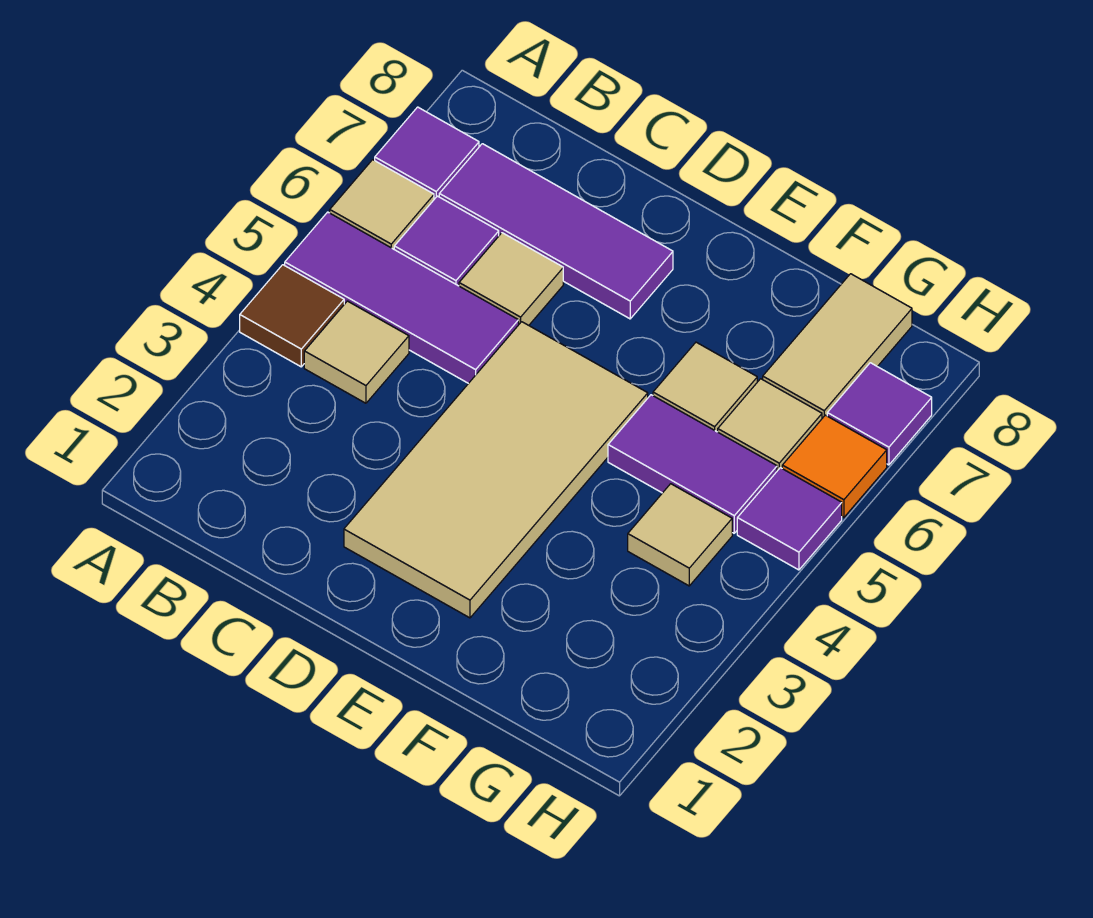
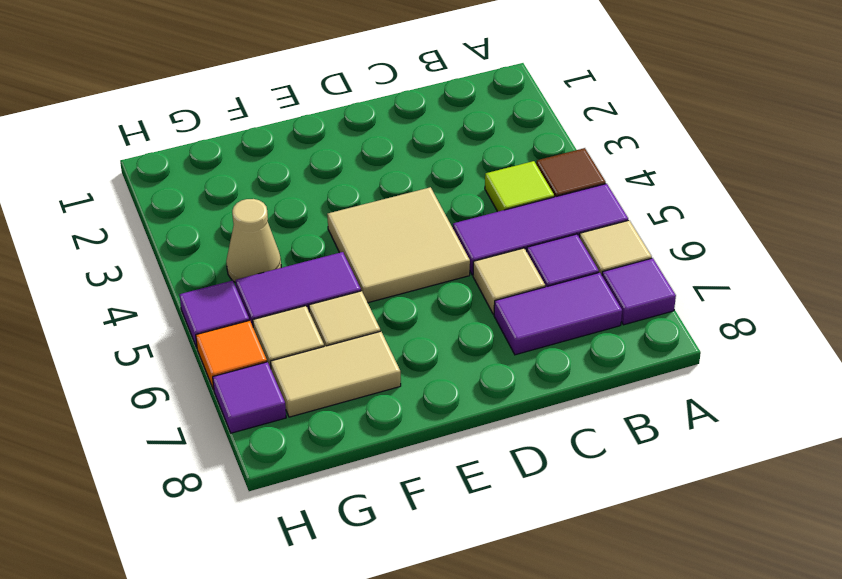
tan 1x1 tile [304,301,409,403] -> lime 1x1 tile [485,161,554,212]
purple 1x3 tile [439,144,673,319] -> purple 1x2 tile [494,272,622,355]
tan 2x4 tile [344,322,648,618] -> tan 2x2 tile [327,187,470,303]
tan 1x1 tile [628,484,732,586] -> tan 1x1 cone [226,199,281,283]
tan 1x2 tile [763,274,912,418] -> tan 1x2 tile turned to [271,331,401,417]

